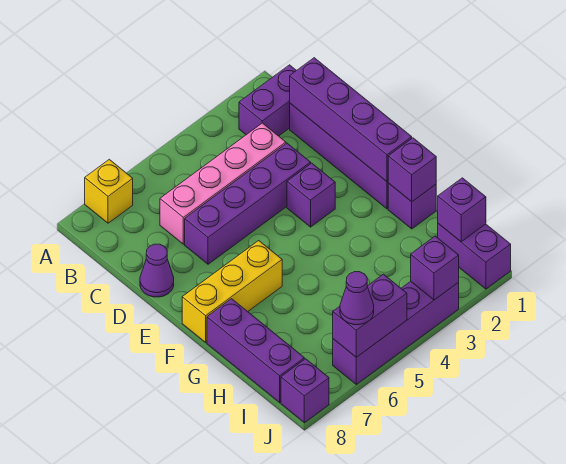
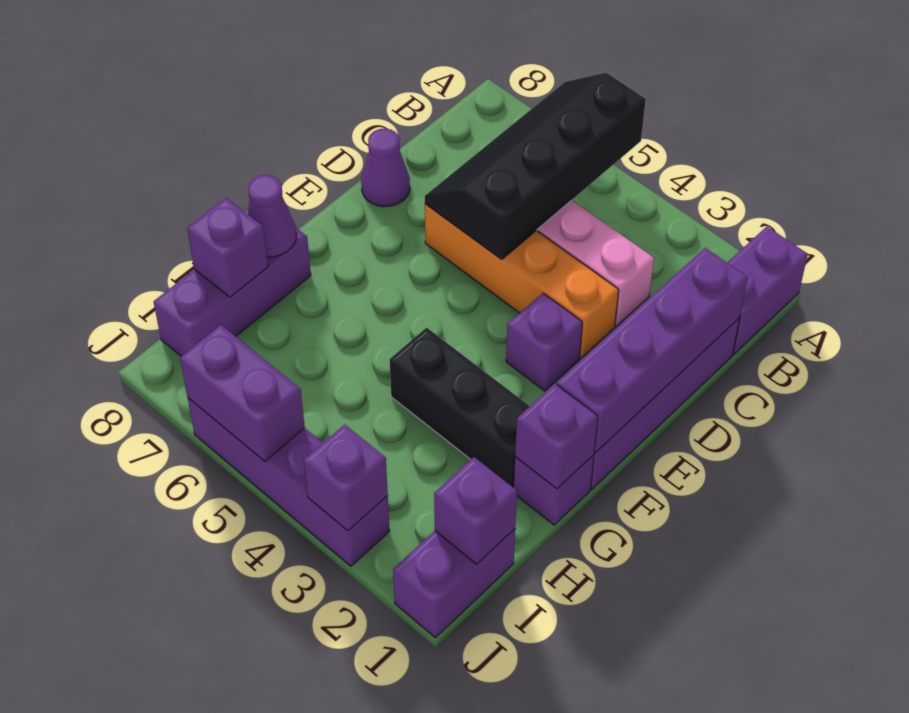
none -> black 2x4 slope [425,73,646,259]
yellow 1x1 brick [85,159,133,223] -> none
purple 1x2 brick [239,65,296,136] -> purple 1x2 brick turned to [727,227,808,354]
purple 1x4 brick [185,143,311,264] -> orange 1x4 brick [425,204,619,358]
yellow 1x3 brick [182,241,282,342] -> none
none -> black 1x3 brick [390,328,530,488]
purple 1x1 cone [340,272,374,325] -> purple 1x1 cone moved to [247,175,296,257]
purple 1x1 brick [281,359,329,423] -> purple 1x1 brick moved to [187,198,268,297]

